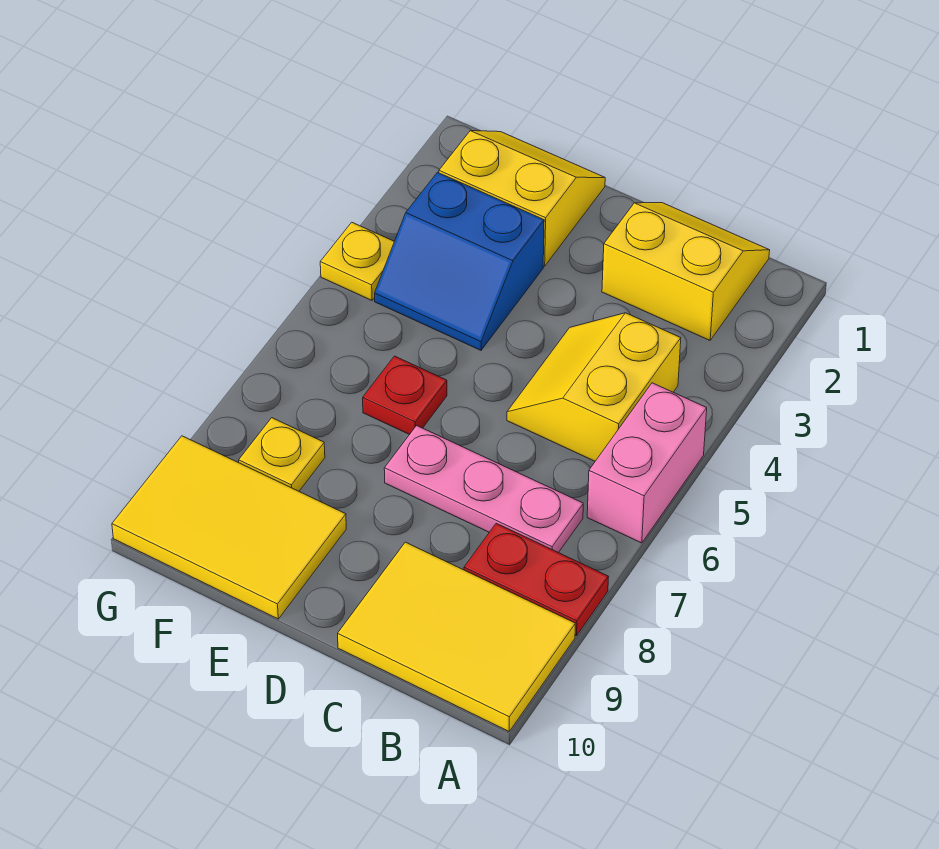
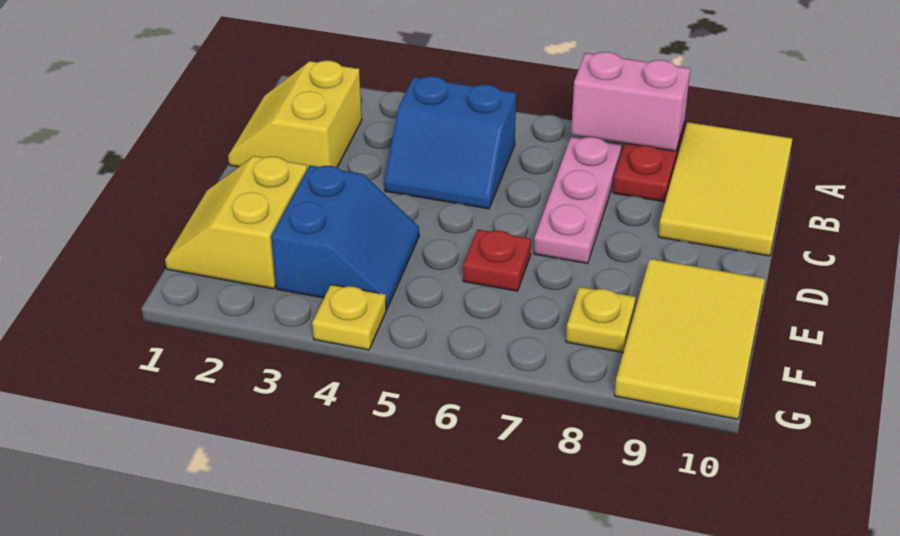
pink 1x2 brick [587,383,707,543] -> pink 1x2 brick moved to [571,52,690,151]
yellow 2x2 slope [507,313,681,461] -> blue 2x2 slope [384,76,516,209]

